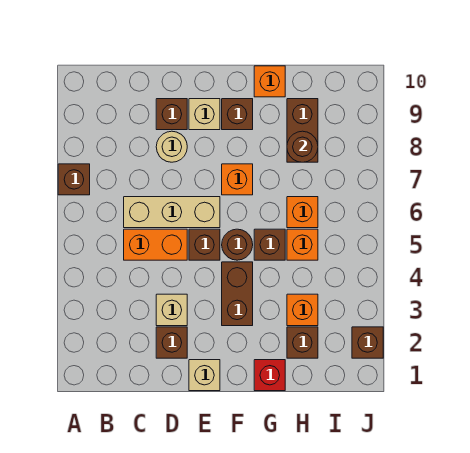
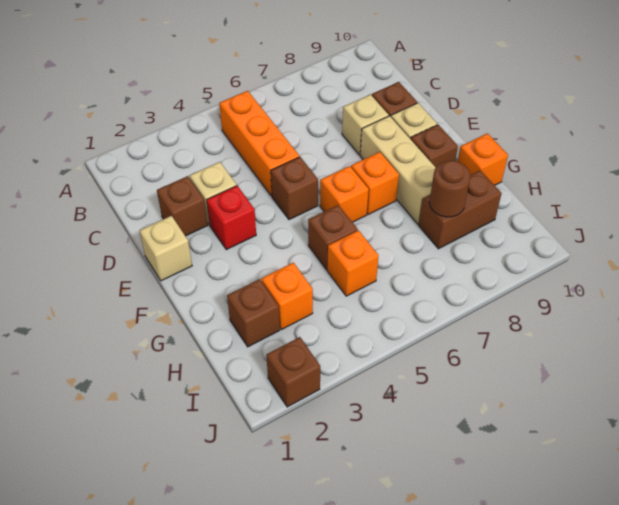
brown 1x1 brick [58,164,90,195] -> none
orange 1x2 brick [124,229,187,260] -> orange 1x3 brick [219,91,299,196]
tan 1x3 brick [124,197,220,228] -> tan 1x3 brick moved to [360,116,436,224]
tan 1x1 round brick [156,131,187,162] -> tan 1x1 brick [342,95,389,155]
brown 1x2 brick [222,262,253,326] -> none
brown 1x1 round brick [222,229,253,260] -> none
red 1x1 brick [254,360,285,391] -> red 1x1 brick moved to [207,186,256,250]
orange 1x1 brick [287,197,318,228] -> orange 1x1 brick moved to [320,166,369,222]

